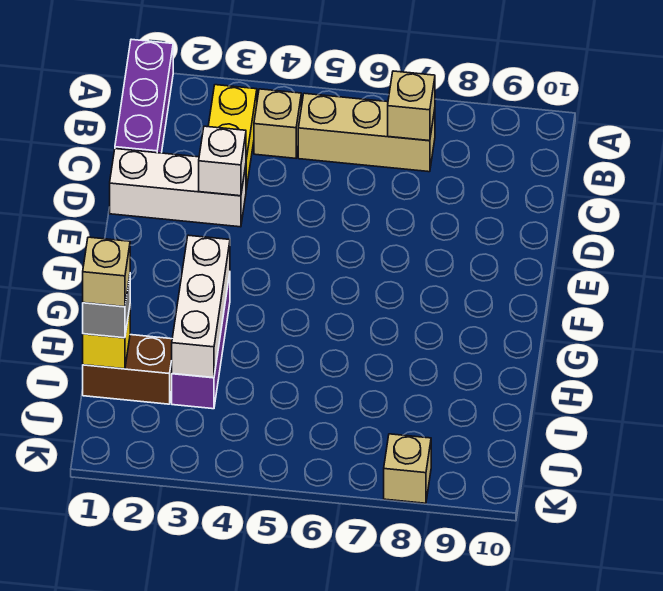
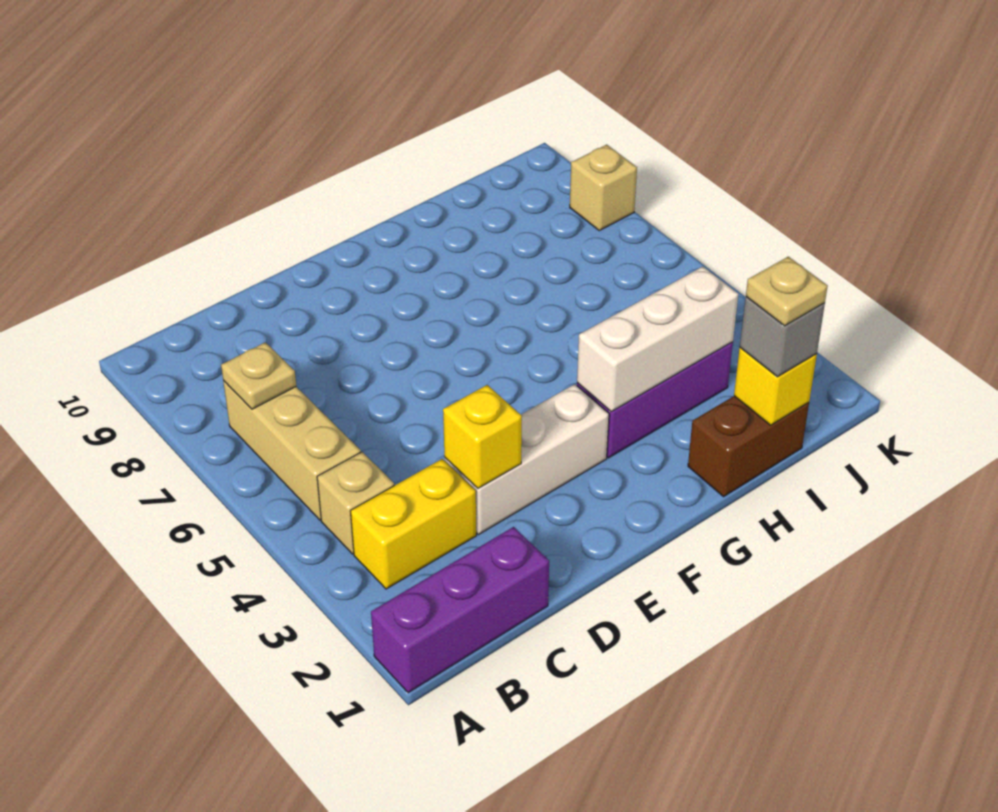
tan 1x1 brick [388,71,435,141] -> tan 1x1 plate [221,342,296,409]
white 1x3 brick [110,149,246,227] -> white 1x3 brick turned to [445,384,609,535]
white 1x1 brick [199,126,246,196] -> yellow 1x1 brick [443,385,522,488]
brown 1x2 brick [83,335,172,404] -> brown 1x2 brick turned to [688,396,809,497]
tan 1x1 brick [83,237,130,307] -> tan 1x1 plate [746,257,828,326]

